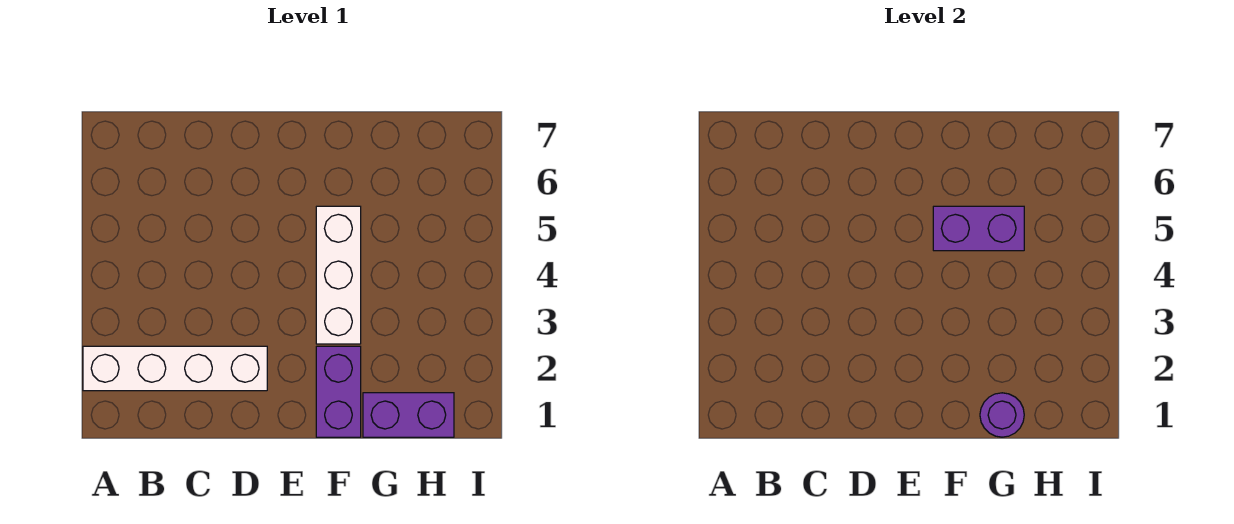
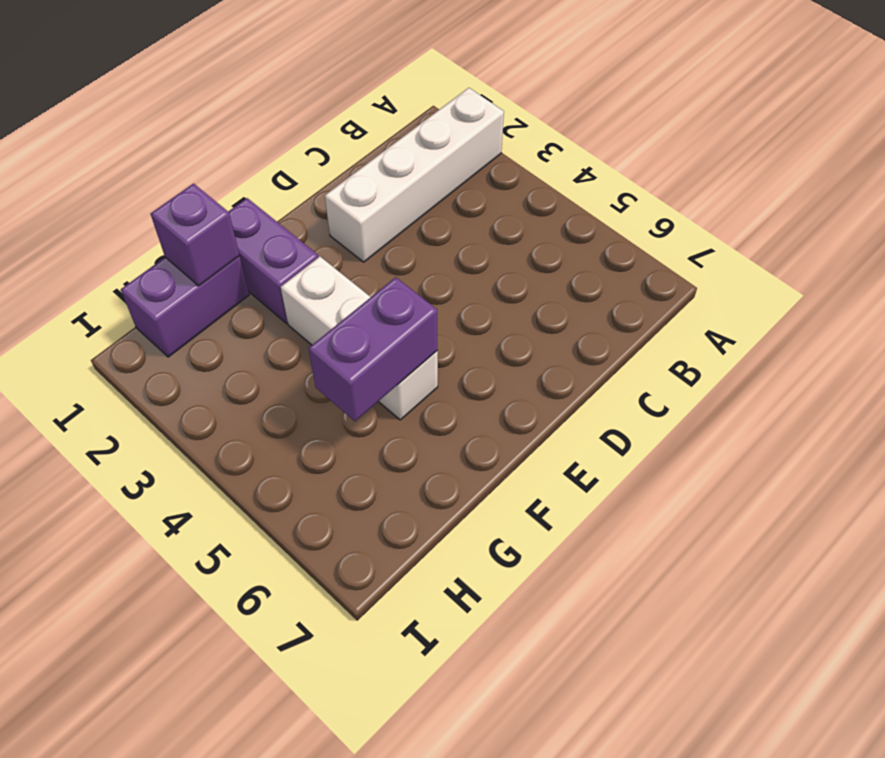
purple 1x1 round brick [980,393,1024,437] -> purple 1x1 brick [151,184,239,286]

